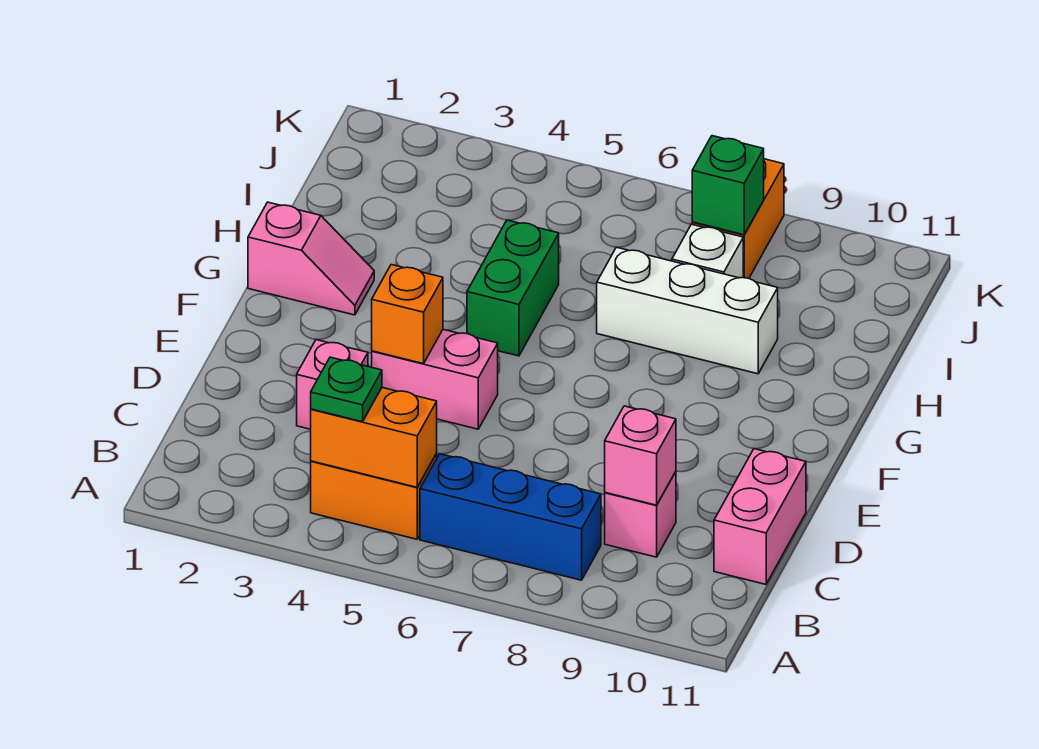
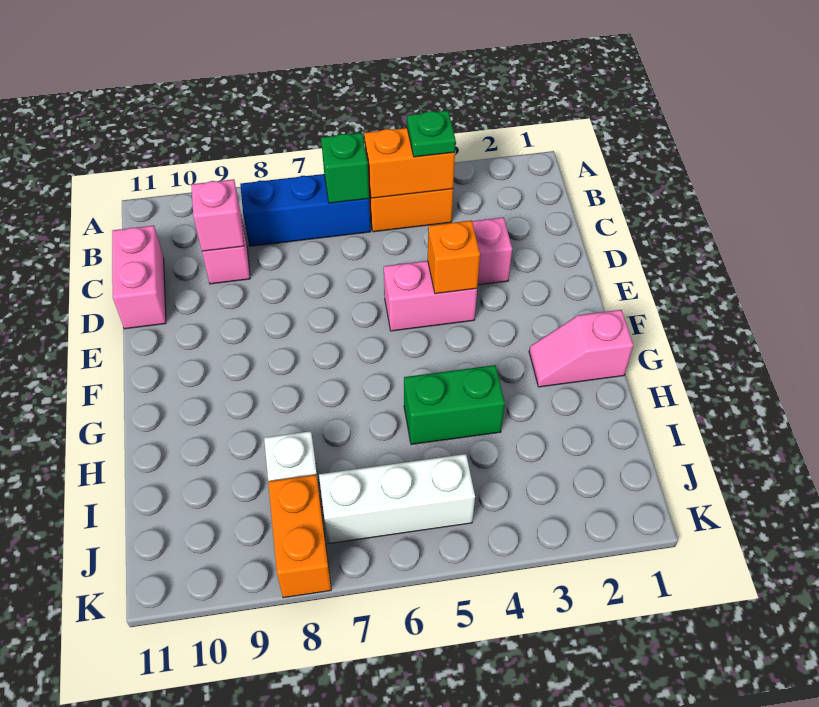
green 1x2 brick [467,220,559,356] -> green 1x2 brick turned to [404,365,505,444]
white 1x3 brick [597,247,778,374] -> white 1x3 brick moved to [319,454,475,544]
green 1x1 brick [692,136,764,235] -> green 1x1 brick moved to [321,133,369,203]

